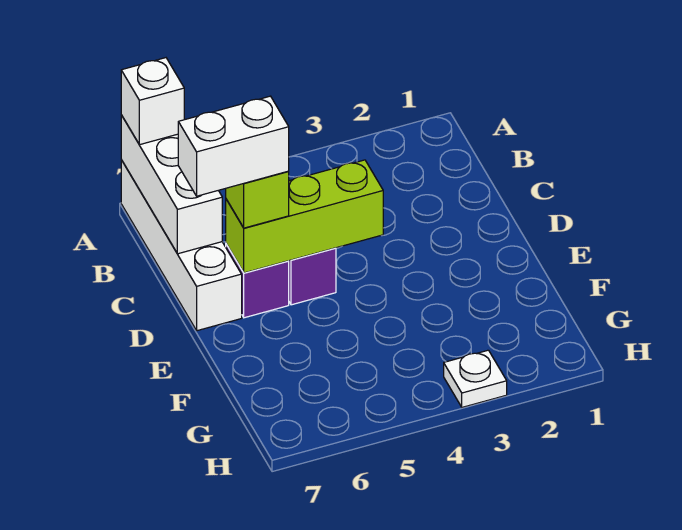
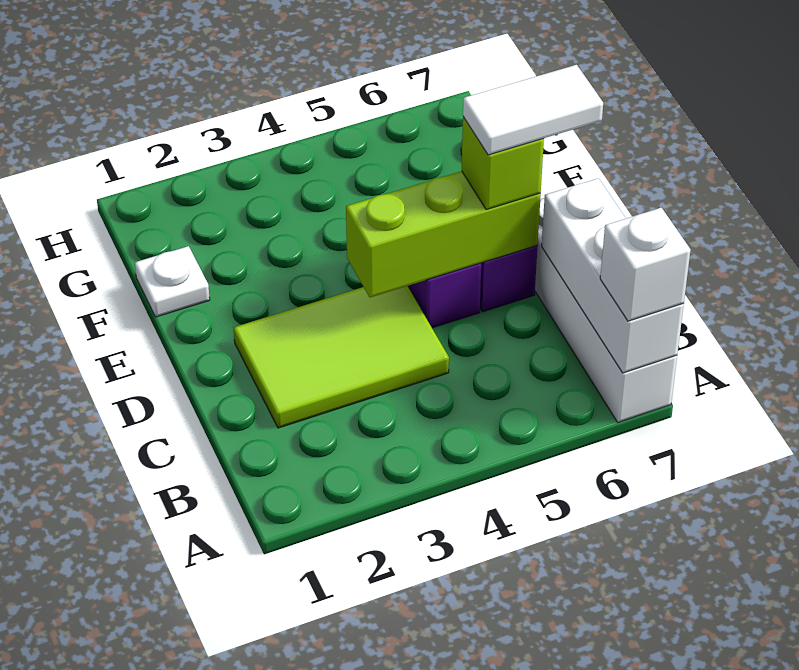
none -> lime 2x3 tile [234,286,449,428]
white 1x2 brick [178,96,289,196] -> white 1x2 tile [463,65,603,155]
white 1x1 plate [444,350,507,407] -> white 1x1 plate moved to [135,246,210,317]

